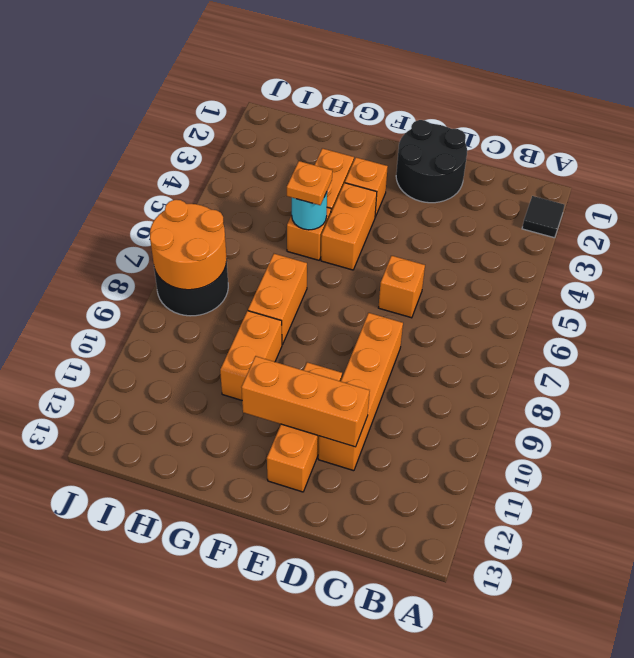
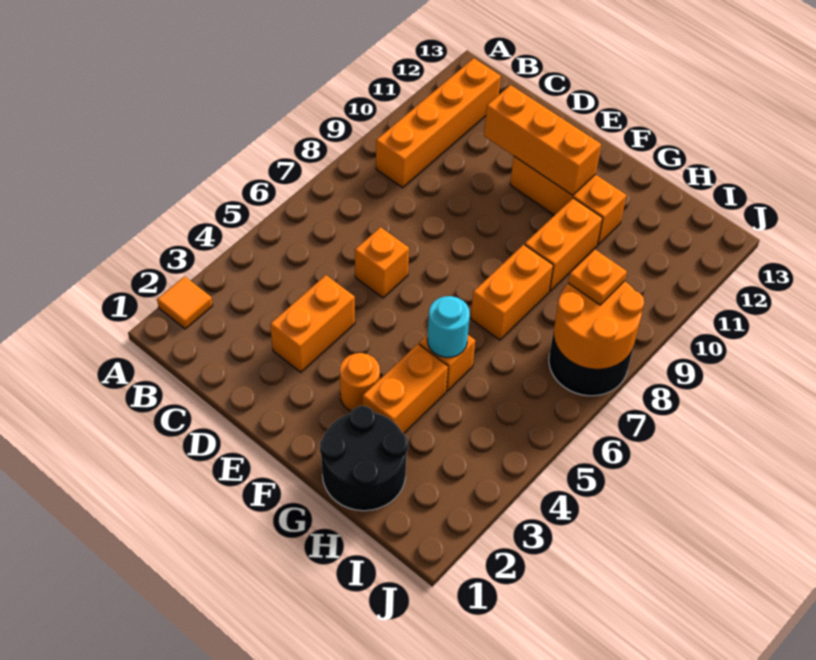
black 1x1 tile [522,196,564,238] -> orange 1x1 tile [157,276,213,329]
black 2x2 round brick [396,120,467,203] -> black 2x2 round brick moved to [320,406,408,511]
orange 1x4 brick [318,313,403,471] -> orange 1x4 brick moved to [376,58,501,188]
orange 1x3 brick [267,362,342,492] -> orange 1x3 brick turned to [510,157,626,245]
orange 1x1 brick [345,158,388,217] -> orange 1x1 round brick [340,353,380,411]
orange 1x2 brick [321,183,377,270] -> orange 1x2 brick moved to [270,275,355,372]
orange 1x1 plate [287,161,332,205] -> orange 1x1 plate moved to [568,249,627,305]

